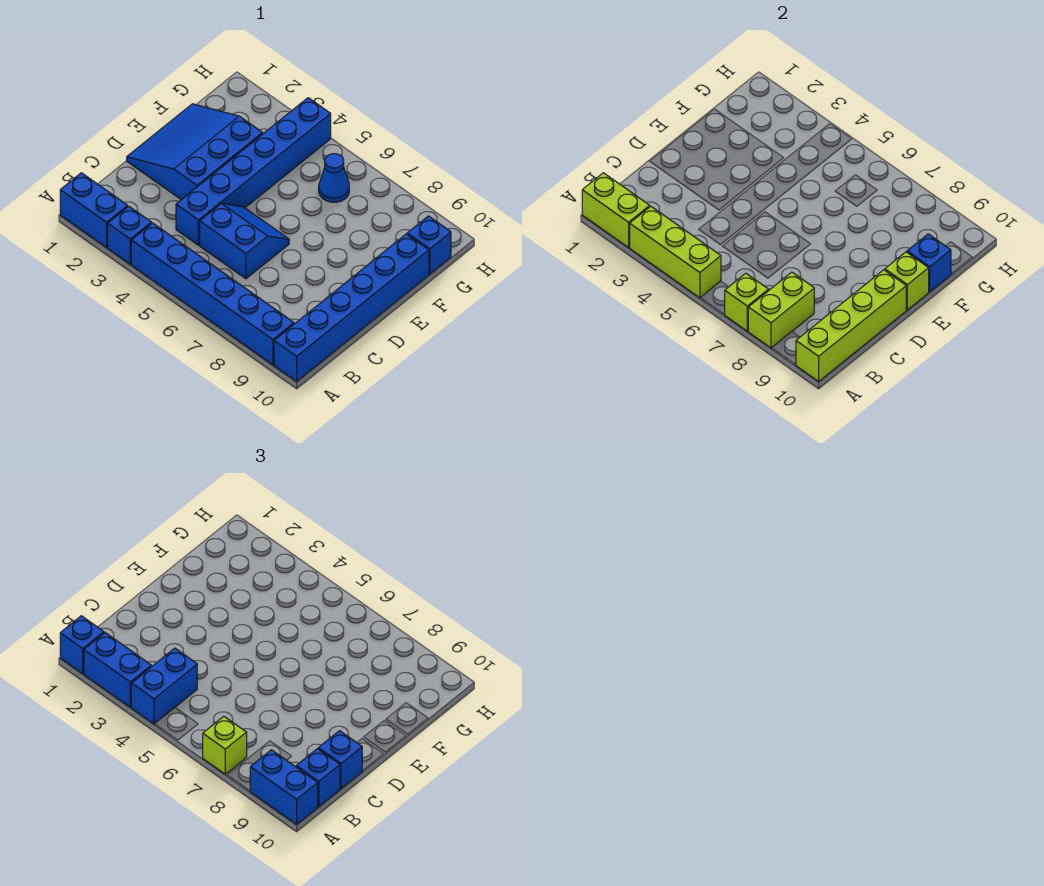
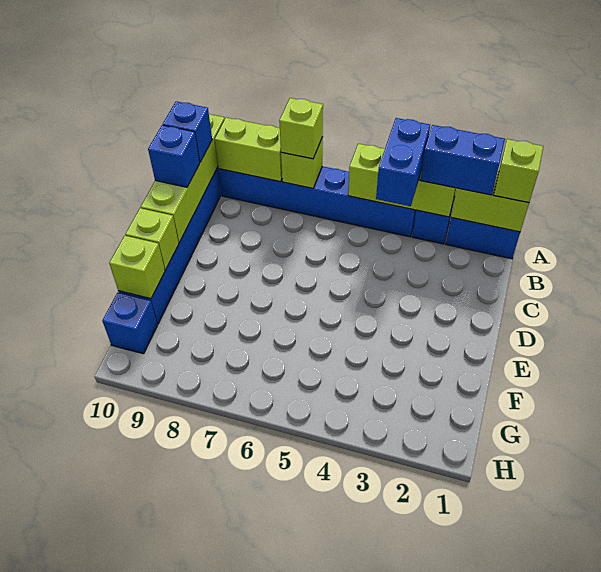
blue 1x1 brick [60,616,104,674] -> lime 1x1 brick [494,139,543,203]
lime 1x2 brick [748,272,814,348] -> lime 1x2 brick turned to [215,118,282,182]
blue 1x2 brick [250,750,318,824] -> none
blue 1x6 brick [176,98,331,245] -> none
blue 2x2 slope [200,204,289,279] -> none
blue 3x3 slope [127,104,263,200] -> none
blue 1x1 brick [907,234,951,292] -> lime 1x1 brick [109,236,165,299]
blue 1x1 cone [319,154,349,202] -> none

